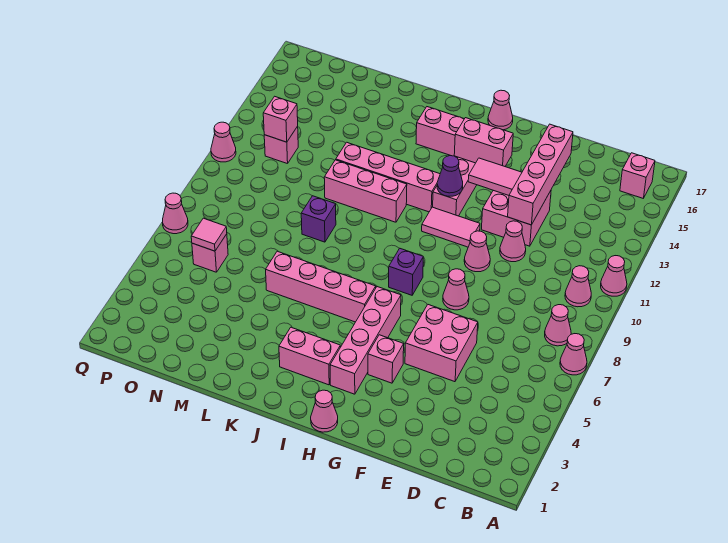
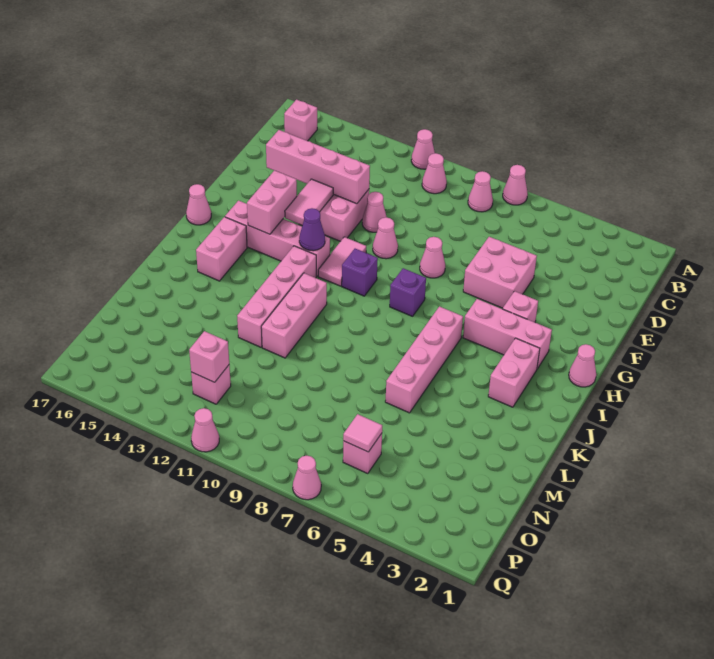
pink 1x4 brick [330,287,401,394] -> pink 1x3 brick [463,299,552,369]
purple 1x1 brick [301,196,336,242] -> purple 1x1 brick moved to [342,249,378,296]

